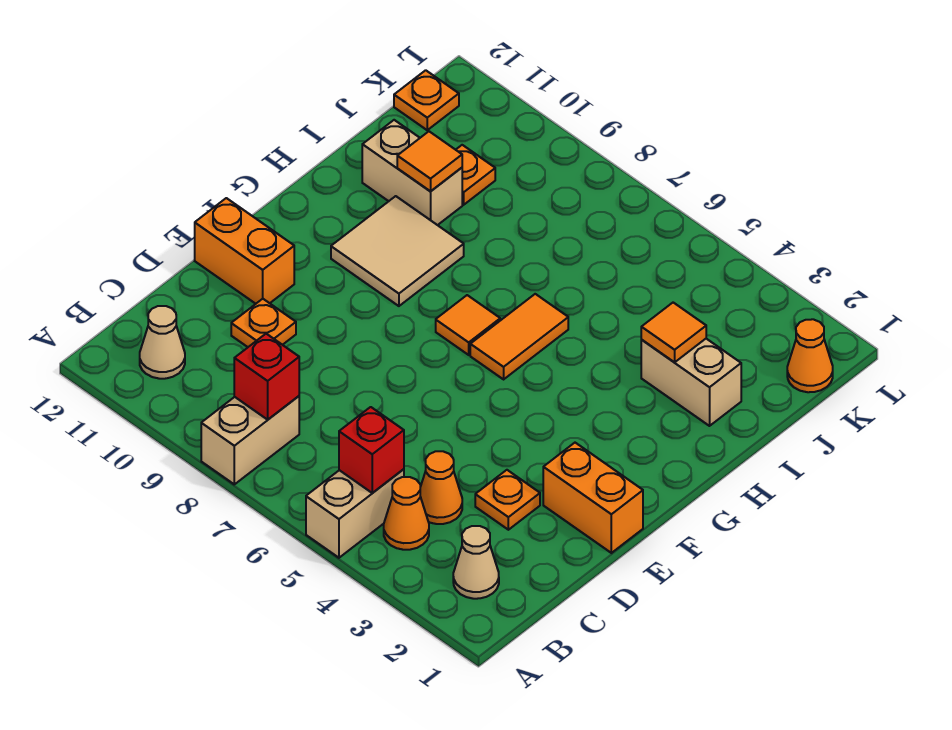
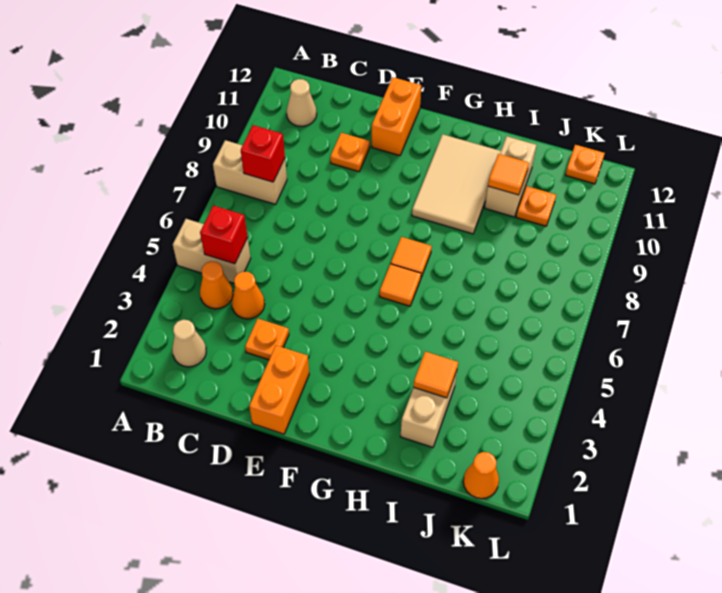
orange 1x2 tile [470,294,568,379] -> orange 1x1 tile [380,264,421,306]
tan 2x2 tile [331,196,464,306] -> tan 2x3 tile [412,134,501,234]

